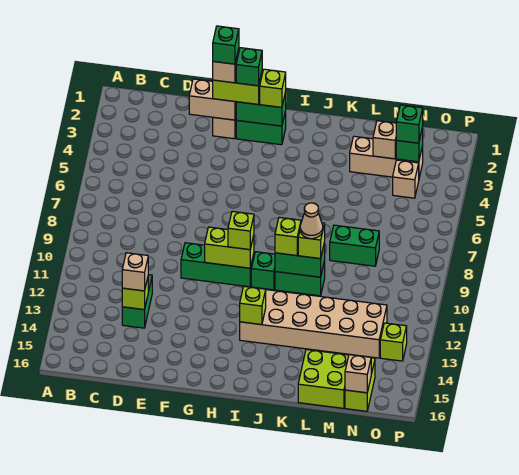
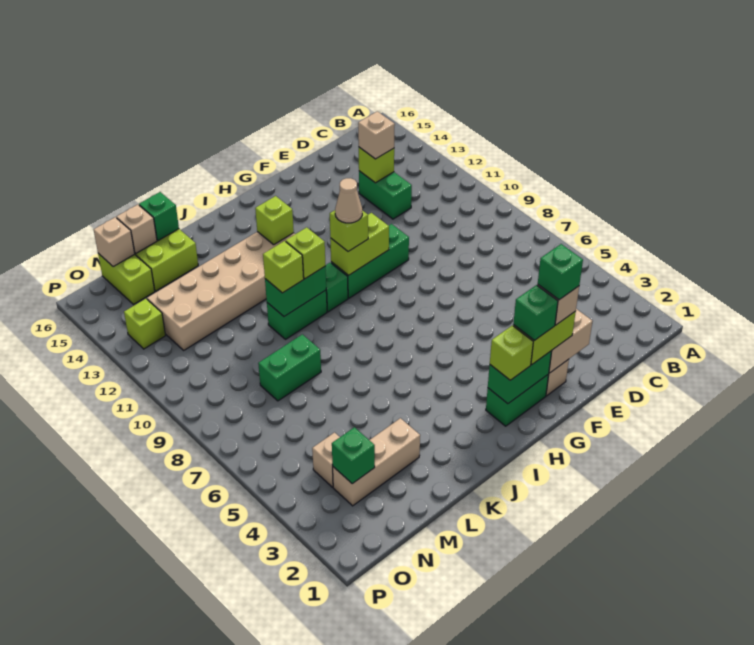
tan 1x1 cone [300,203,323,239] -> tan 1x1 cone moved to [335,178,362,223]
tan 1x1 brick [373,121,397,159] -> tan 1x1 brick moved to [117,205,157,253]
green 1x1 brick [396,105,423,143] -> green 1x1 brick moved to [139,192,179,241]

